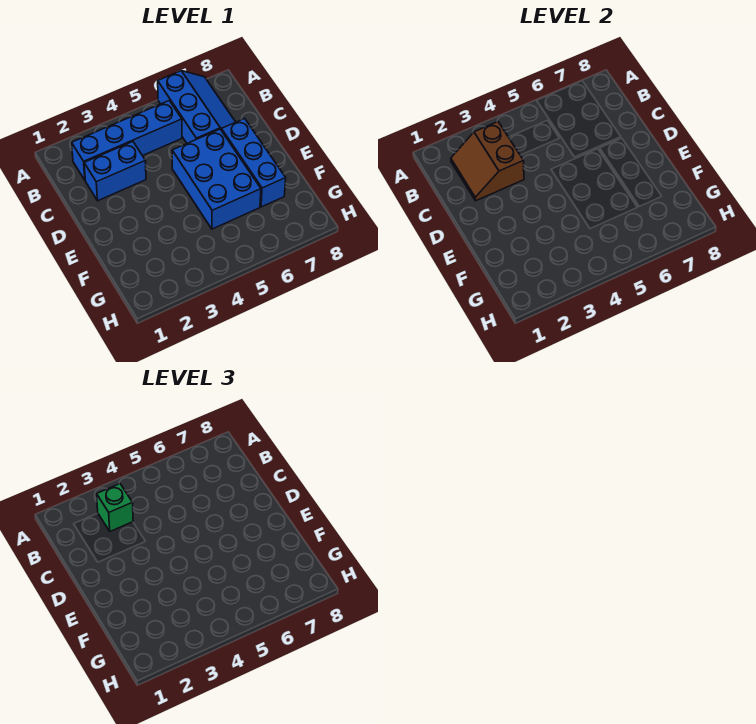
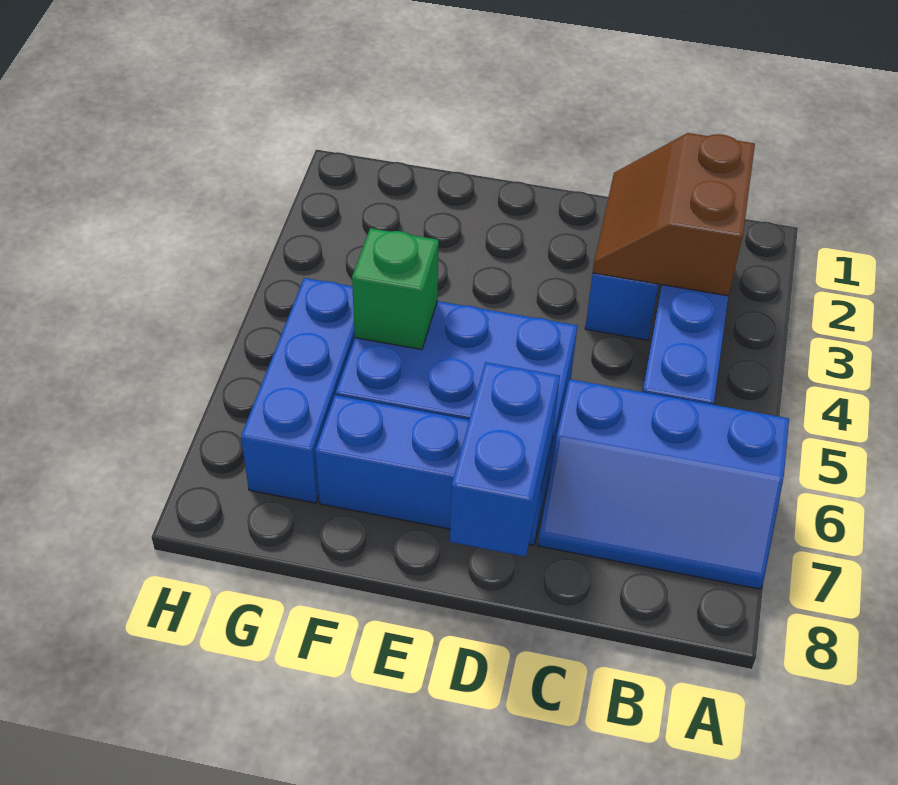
brown 2x2 slope [451,122,524,201] -> brown 2x2 slope turned to [593,133,755,296]
green 1x1 brick [97,484,133,531] -> green 1x1 brick moved to [352,228,439,350]
none -> blue 1x2 brick [450,362,560,557]
none -> blue 1x3 brick [241,278,355,503]

